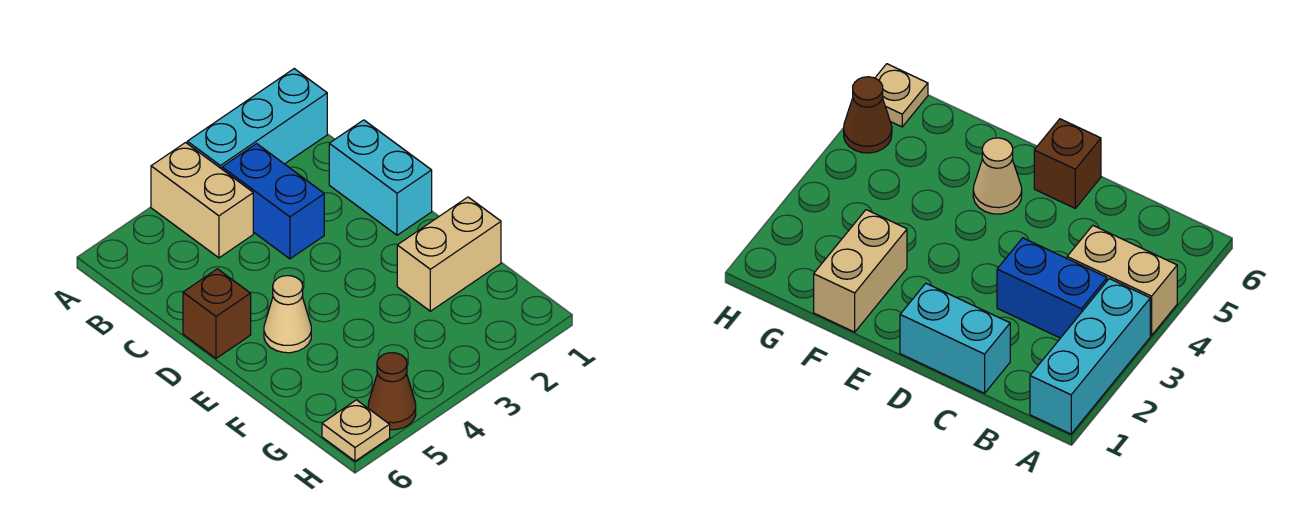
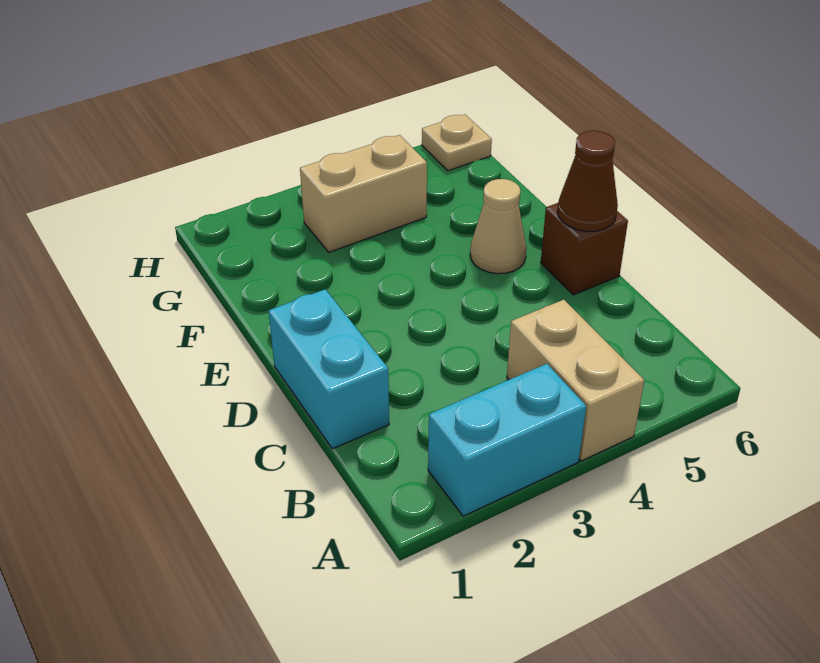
cyan 1x3 brick [187,69,327,169] -> cyan 1x2 brick [428,364,586,516]
blue 1x2 brick [222,144,324,259] -> none
tan 1x2 brick [397,197,501,311] -> tan 1x2 brick moved to [300,135,427,252]
brown 1x1 cone [368,353,416,430] -> brown 1x1 cone moved to [557,131,618,232]

